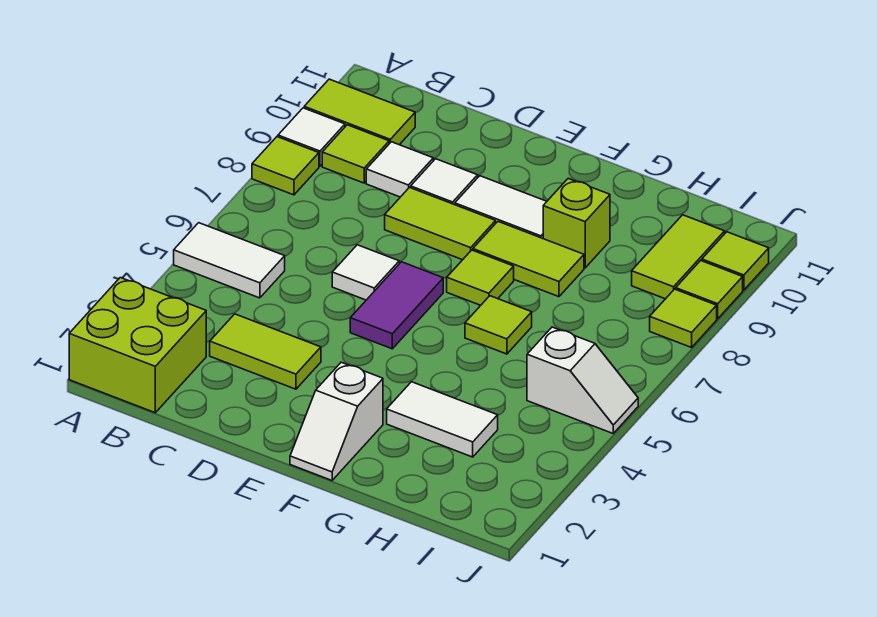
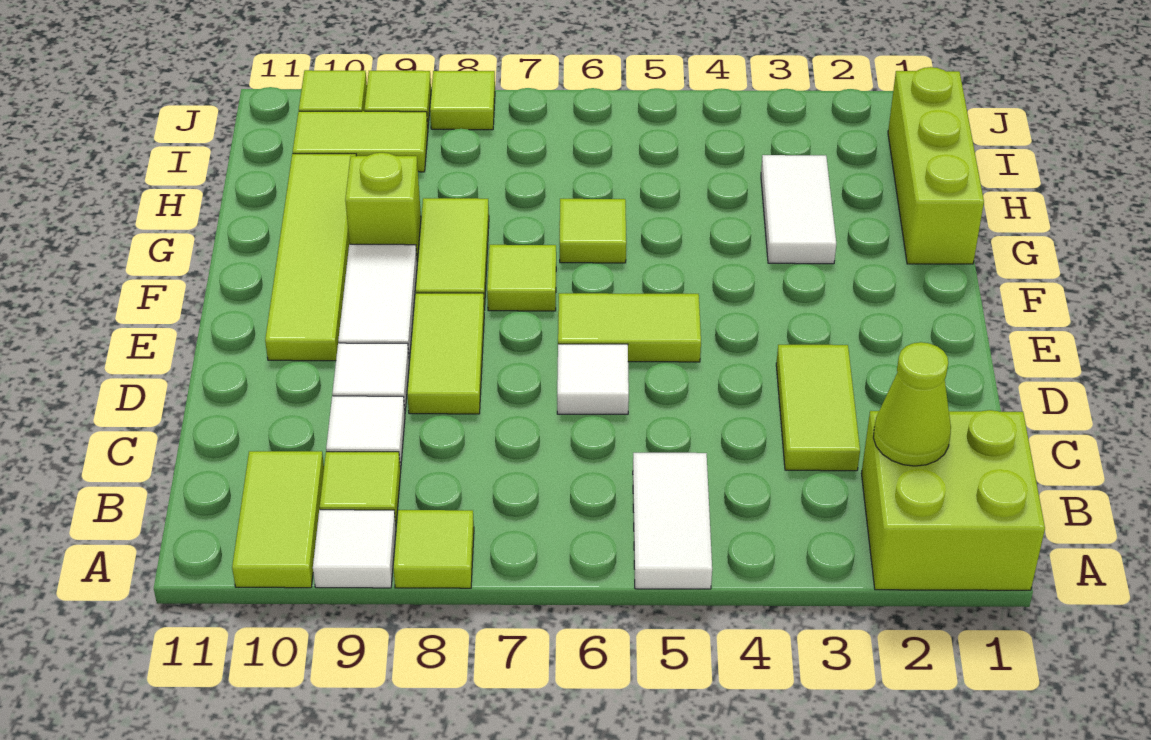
none -> lime 1x1 cone [873,342,951,466]
purple 1x2 tile [350,262,443,349] -> lime 1x2 tile [558,293,701,362]
none -> lime 1x4 tile [265,154,356,361]
white 1x2 slope [290,362,383,480] -> none
none -> lime 1x3 brick [888,67,984,264]
white 1x2 slope [527,327,638,433] -> none

